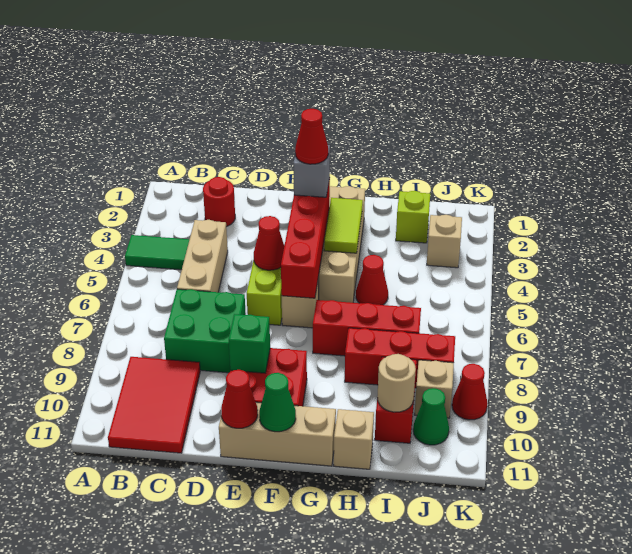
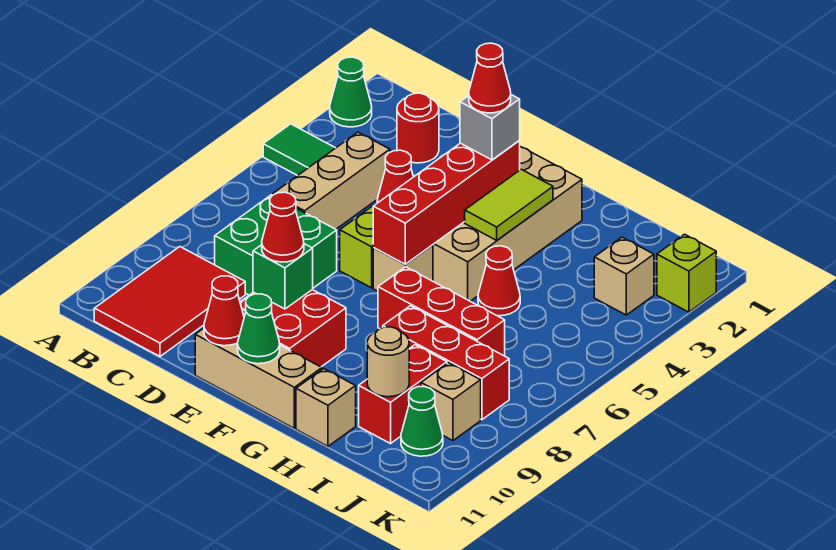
none -> green 1x1 cone [330,57,372,127]
lime 1x1 brick [396,191,430,243] -> lime 1x1 brick moved to [657,234,716,312]
red 1x1 cone [452,364,488,420] -> red 1x1 cone moved to [262,192,304,262]

